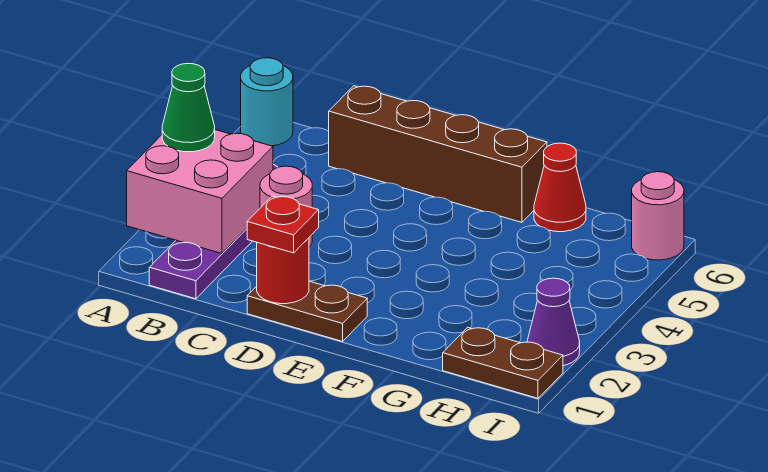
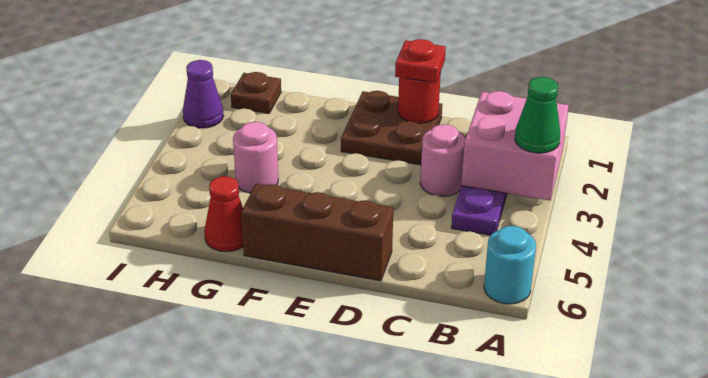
brown 1x4 brick [329,86,547,222] -> brown 1x3 brick [241,184,393,281]
brown 1x2 plate [247,281,367,341] -> brown 2x2 plate [341,91,442,165]
brown 1x2 plate [443,327,563,398] -> brown 1x1 plate [231,72,281,113]
pink 1x1 round brick [632,172,684,260] -> pink 1x1 round brick moved to [233,122,278,193]

